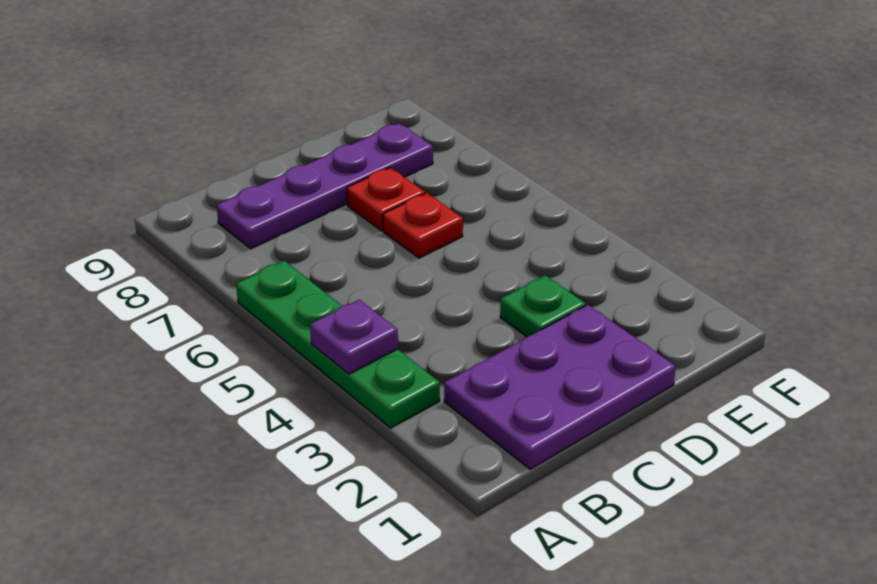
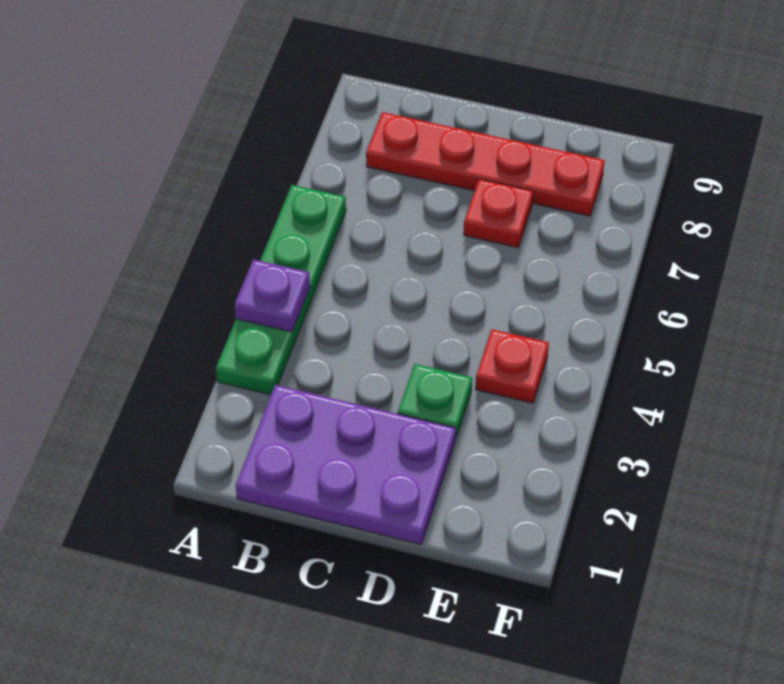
purple 1x4 plate [217,123,433,249] -> red 1x4 plate [366,112,605,216]
red 1x1 plate [383,193,463,258] -> red 1x1 plate moved to [475,329,549,403]

